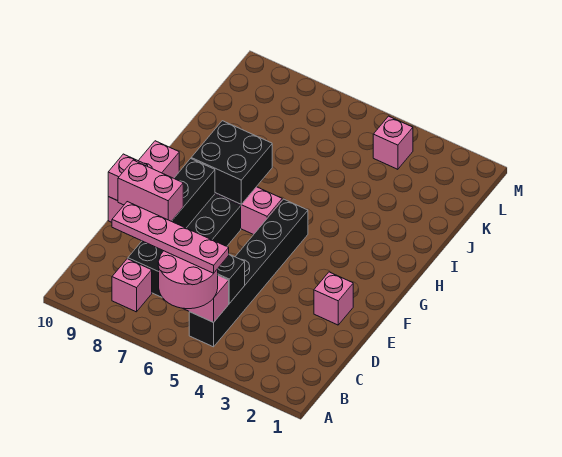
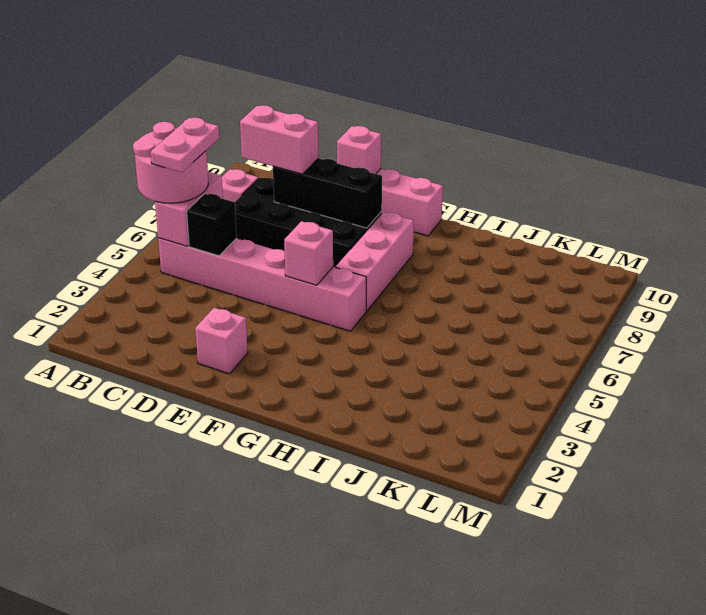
black 1x6 brick [189,199,308,347] -> pink 1x6 brick [158,238,366,331]
pink 1x4 plate [112,202,229,273] -> pink 1x2 plate [151,117,219,172]
pink 1x2 brick [118,160,183,221] -> pink 1x2 brick turned to [240,105,319,174]
black 2x2 brick [191,121,272,204] -> none
pink 1x1 brick [373,116,413,169] -> pink 1x1 brick moved to [284,221,333,285]

